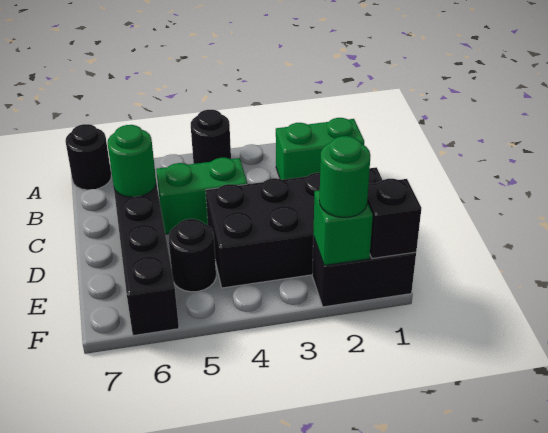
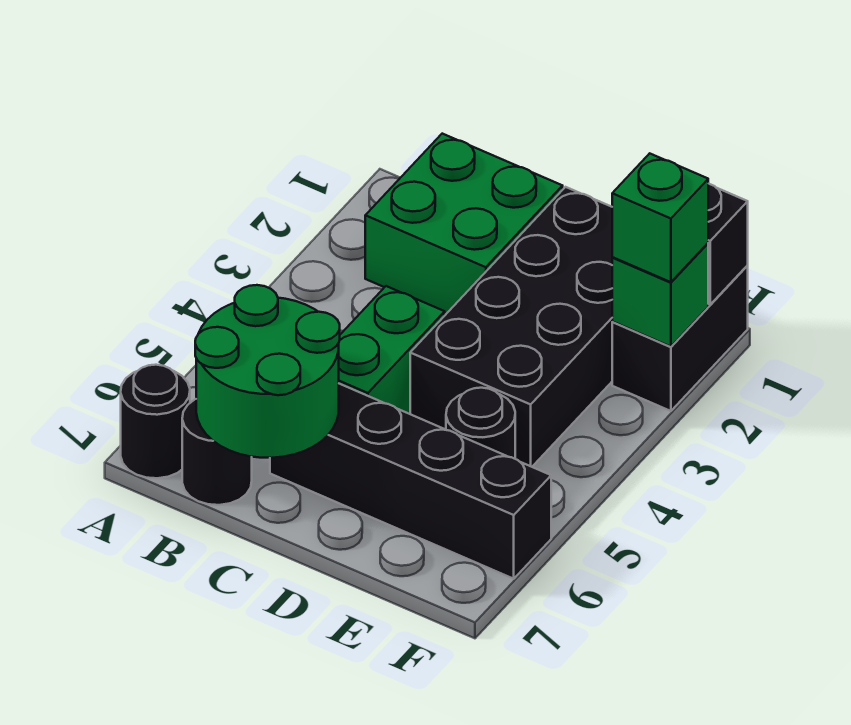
black 1x1 round brick [191,110,231,164] -> black 1x1 round brick moved to [182,399,252,505]
green 1x2 brick [276,118,364,180] -> green 2x2 brick [365,134,563,314]
green 1x1 round brick [107,125,156,197] -> green 2x2 round brick [195,285,340,458]
green 1x1 round brick [319,136,370,217] -> green 1x1 brick [612,153,708,282]

